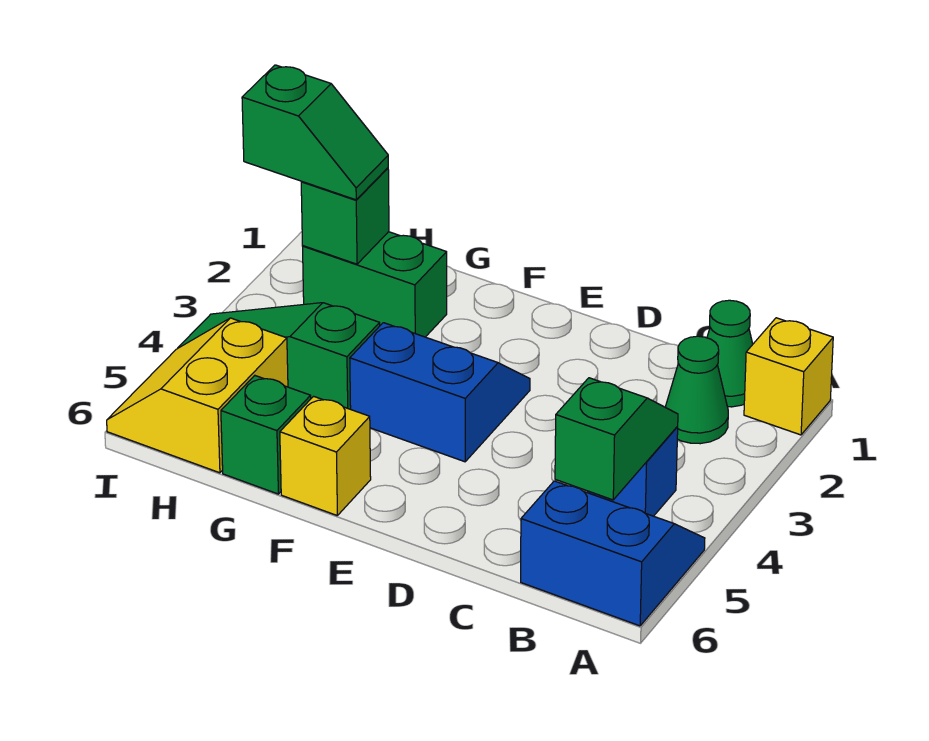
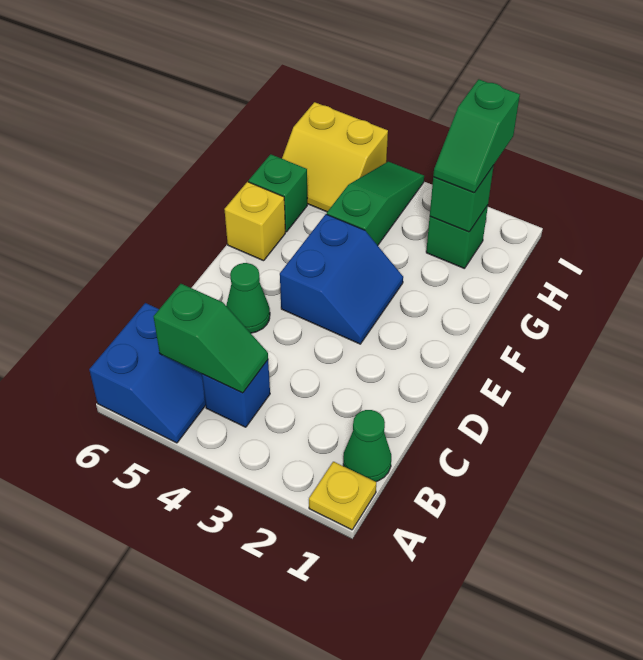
yellow 1x1 brick [744,318,833,435] -> yellow 1x1 plate [309,462,376,530]
green 1x1 cone [665,336,728,444] -> green 1x1 cone moved to [226,263,270,333]
green 1x2 brick [303,232,447,337] -> green 1x1 brick [426,205,488,269]
yellow 2x2 slope [107,318,288,473] -> yellow 2x2 slope turned to [282,102,388,212]

